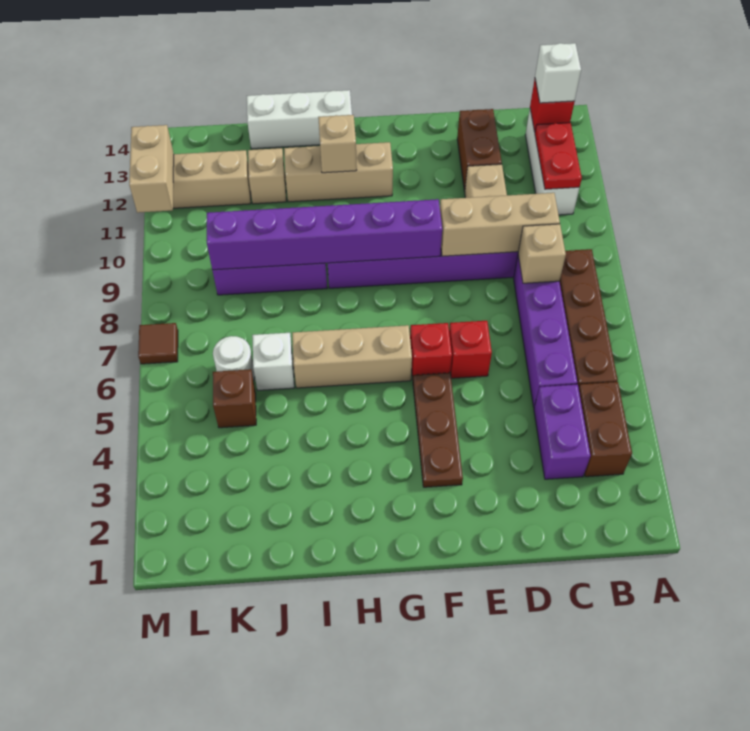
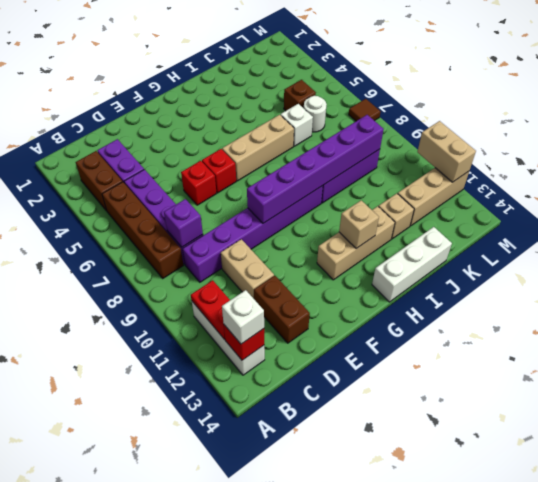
tan 1x1 brick [518,224,566,283] -> purple 1x1 brick [164,199,203,247]
tan 1x3 brick [440,193,560,256] -> none
brown 1x3 plate [413,373,463,487] -> none

